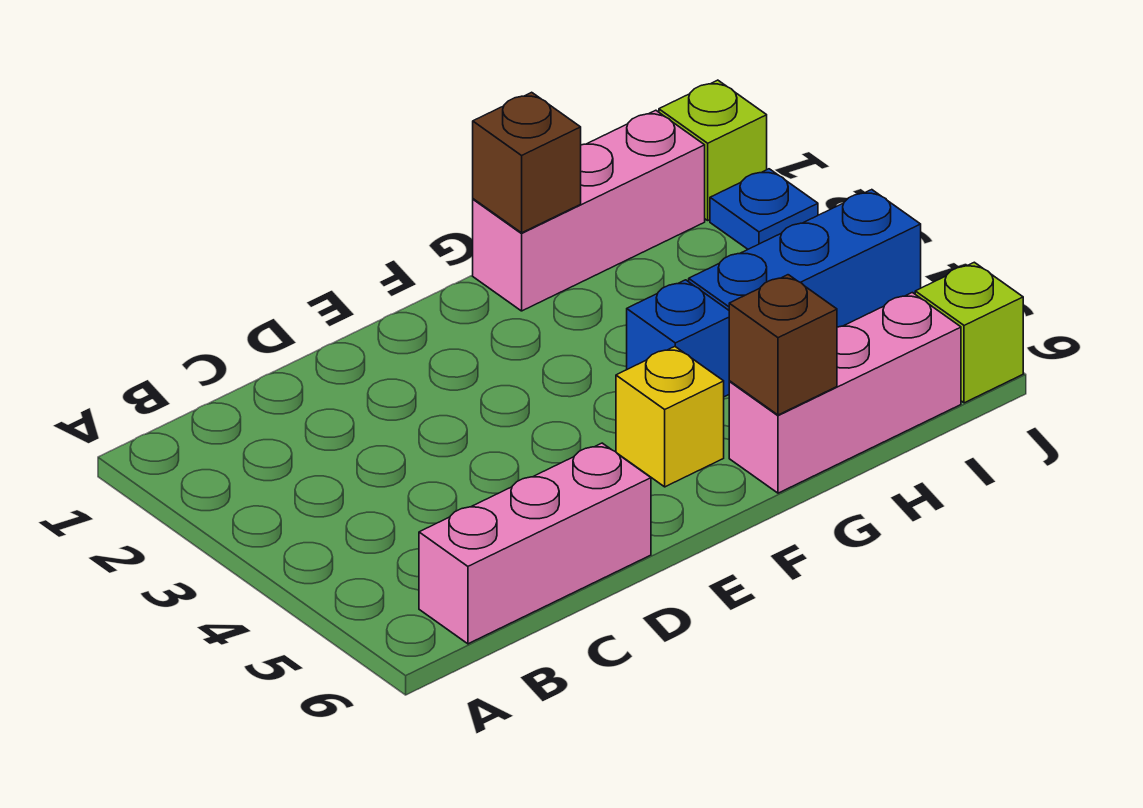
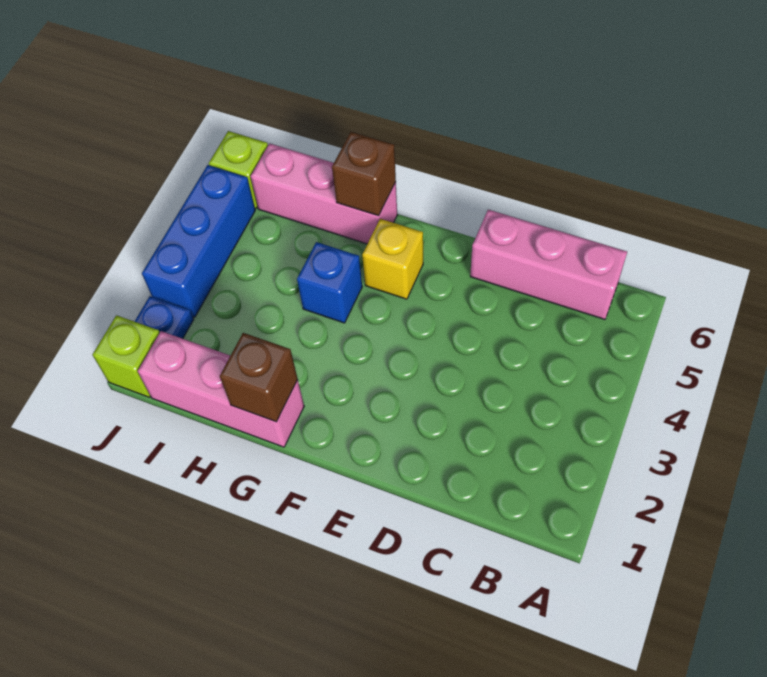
blue 1x3 brick [689,190,921,327] -> blue 1x3 brick turned to [142,165,255,317]

